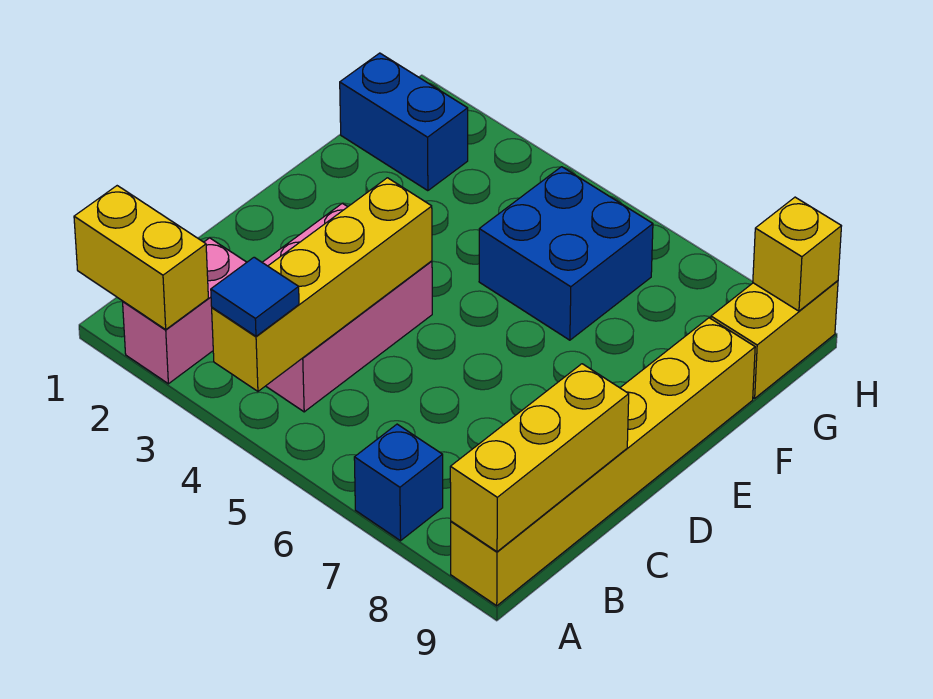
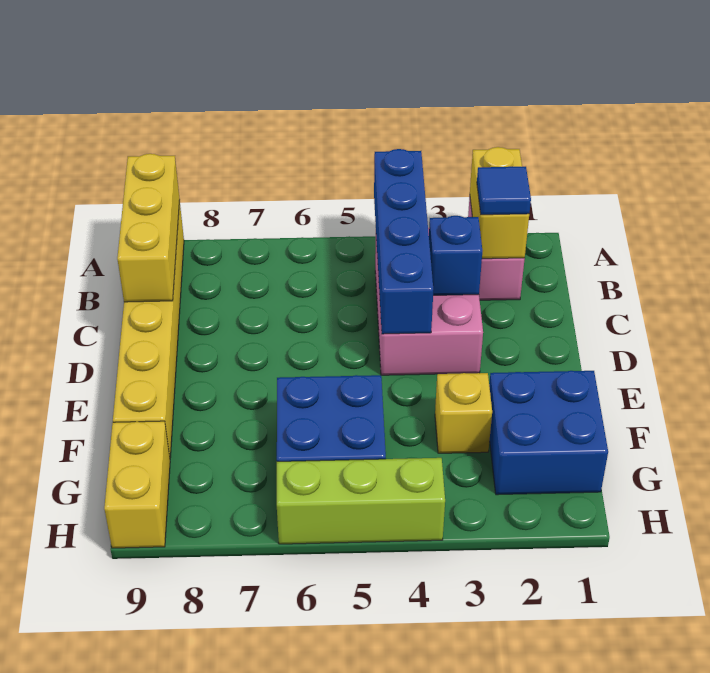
yellow 1x2 brick [74,186,208,329] -> yellow 1x2 brick turned to [470,147,529,259]
yellow 1x4 brick [212,178,432,391] -> blue 1x4 brick [374,149,433,334]
blue 1x1 tile [211,257,299,336] -> blue 1x1 tile moved to [477,167,531,215]
blue 1x1 brick [354,424,443,541] -> blue 1x1 brick moved to [429,216,482,295]
blue 1x2 brick [340,53,468,191] -> blue 2x2 brick [489,371,608,495]
none -> lime 1x3 brick [277,458,445,544]
yellow 1x1 brick [753,197,841,311] -> yellow 1x1 brick moved to [435,373,492,453]

